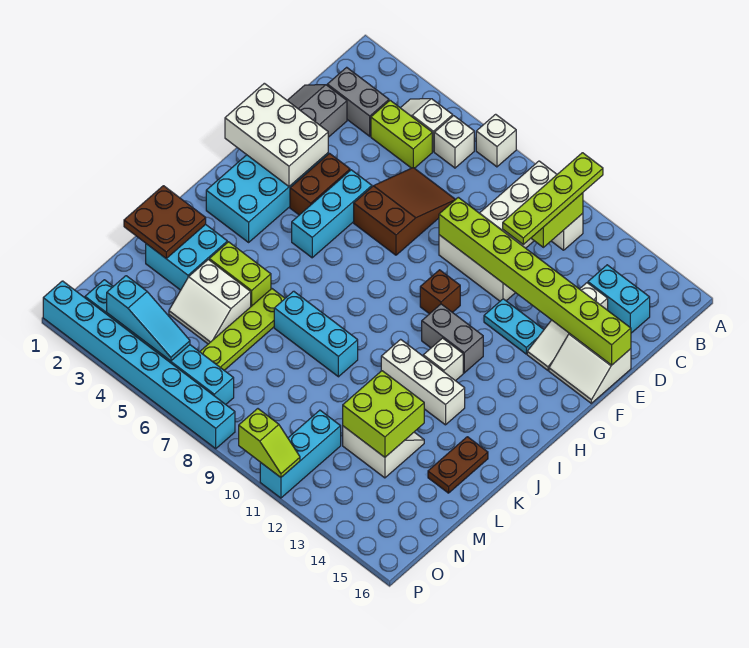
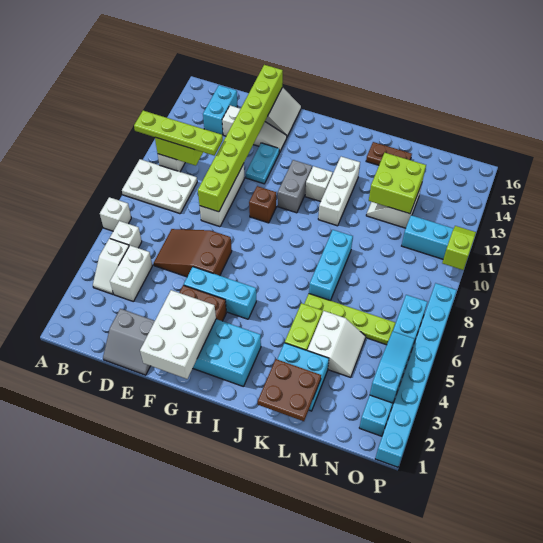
grey 1x2 brick [327,67,389,136] -> none
lime 1x2 brick [371,100,432,168] -> white 1x2 brick [110,246,152,301]

